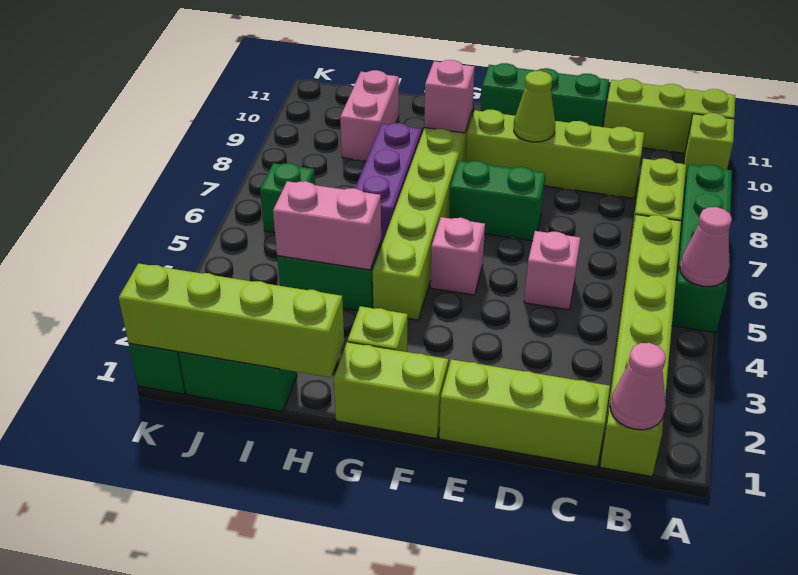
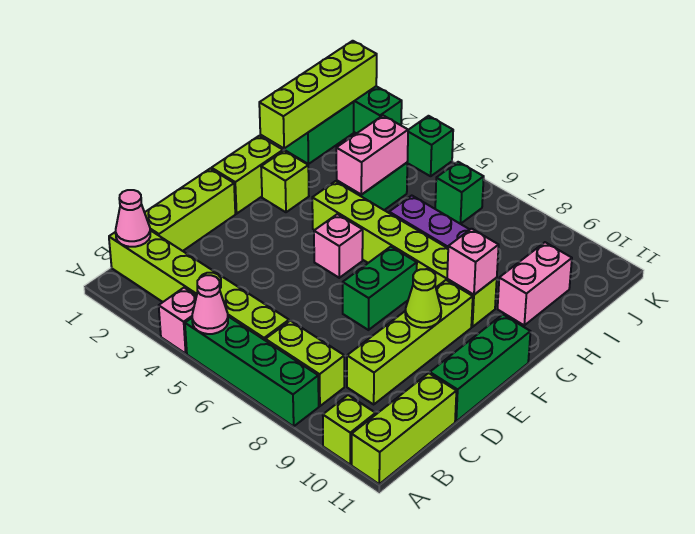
pink 1x1 brick [524,231,580,310] -> pink 1x1 brick moved to [159,288,196,353]
pink 1x2 brick [340,70,399,161] -> pink 1x2 brick turned to [498,242,572,325]
none -> green 1x1 brick [407,116,453,176]

